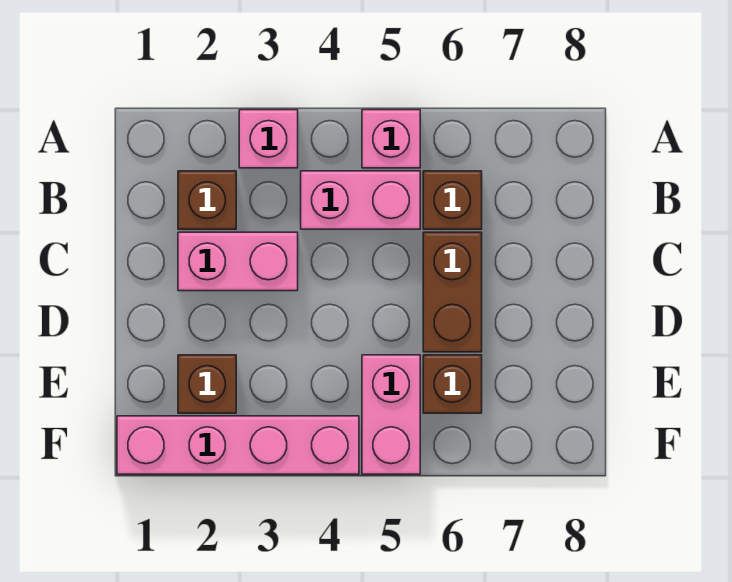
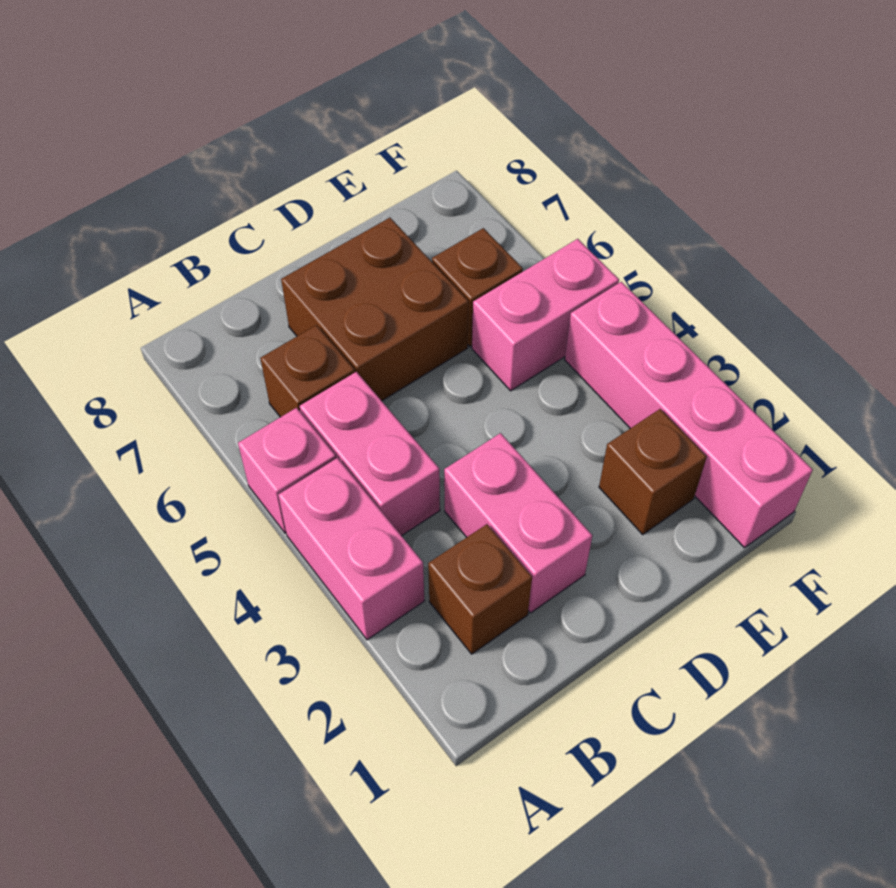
pink 1x1 brick [239,110,298,168] -> pink 1x2 brick [278,458,424,640]
brown 1x2 brick [423,232,482,352] -> brown 2x2 brick [281,218,468,401]

